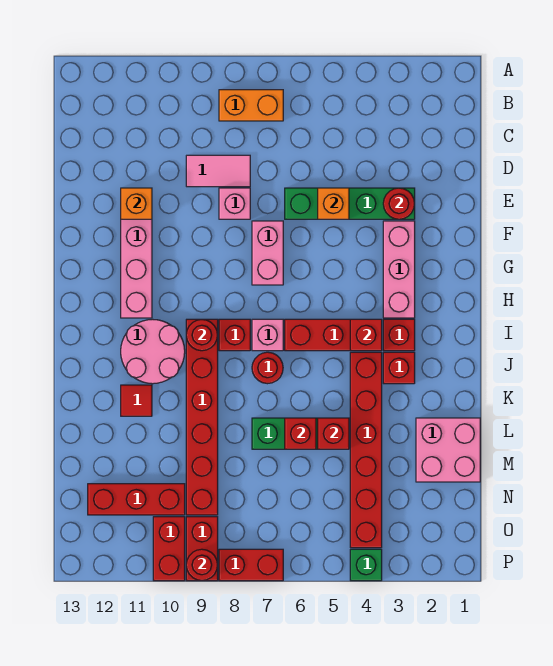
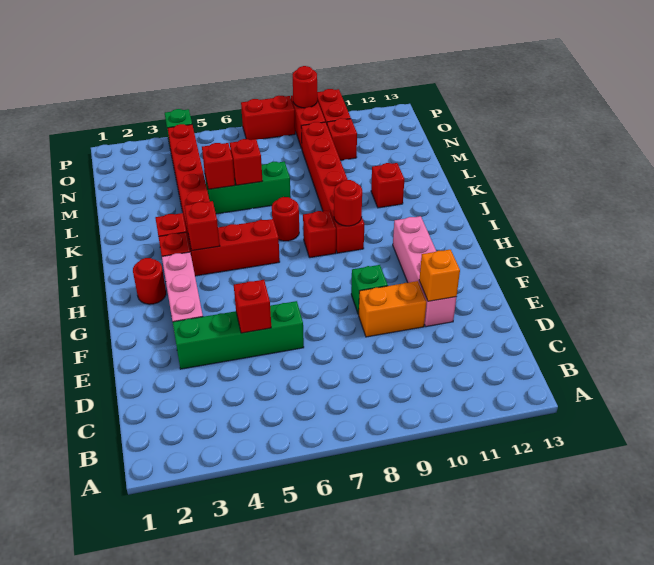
orange 1x2 brick [219,90,283,121] -> orange 1x2 brick moved to [358,281,426,337]
pink 1x2 tile [186,155,250,187] -> none
red 1x1 round brick [383,188,415,219] -> red 1x1 round brick moved to [133,258,166,304]
orange 1x1 brick [318,188,349,219] -> red 1x1 brick [234,280,271,333]
pink 1x1 brick [219,188,250,219] -> none
pink 1x2 brick [252,221,283,285] -> none
none -> green 1x1 brick [351,265,388,314]
pink 1x1 brick [252,319,283,351] -> none
pink 2x2 round brick [121,319,185,384] -> none
red 1x1 tile [121,385,152,416] -> red 1x1 brick [371,163,404,208]
pink 2x2 brick [416,418,480,482] -> none
red 1x3 brick [88,484,185,515] -> red 1x1 brick [327,118,357,160]

